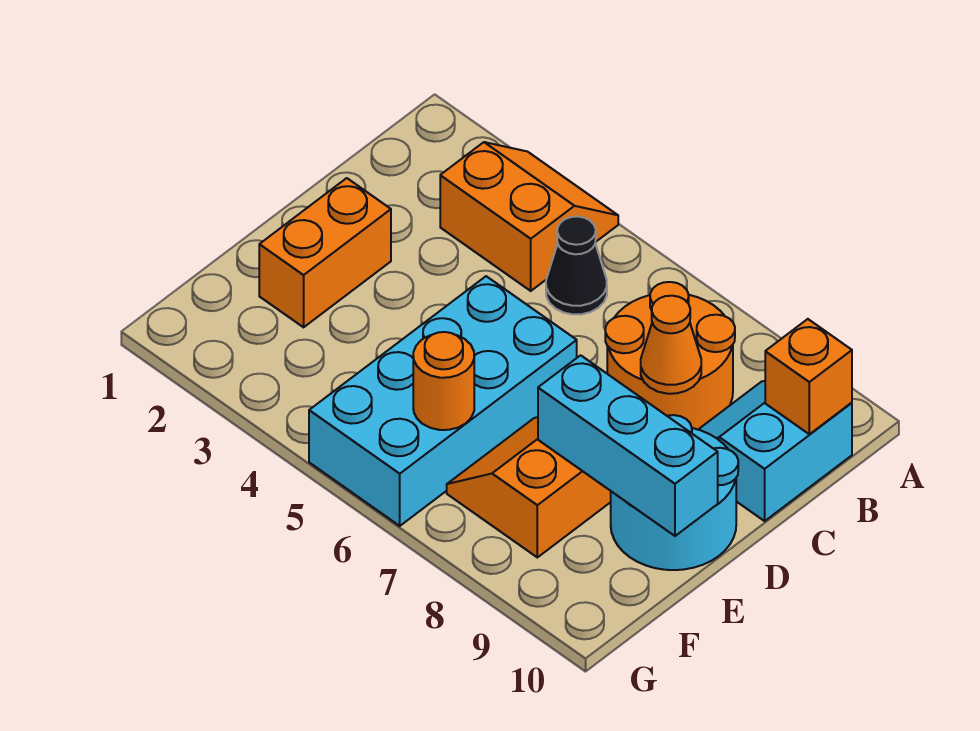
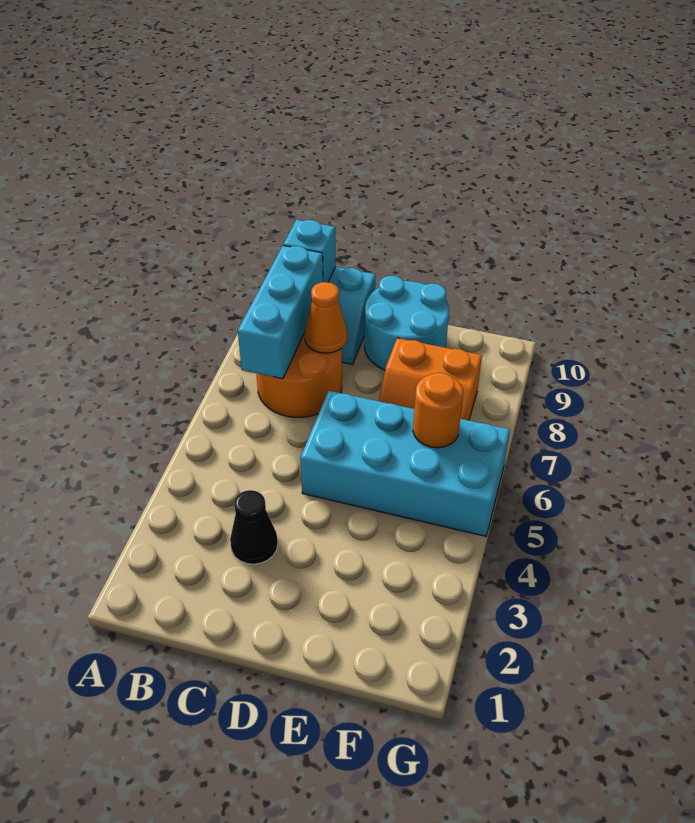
orange 2x2 slope [440,142,618,291] -> none
black 1x1 cone [546,216,607,314] -> black 1x1 cone moved to [230,490,278,564]
orange 1x1 brick [765,319,852,434] -> cyan 1x1 brick [283,220,336,282]
orange 1x2 brick [259,178,391,327] -> none
cyan 1x3 brick [538,355,718,536] -> cyan 1x3 brick moved to [238,246,323,379]

